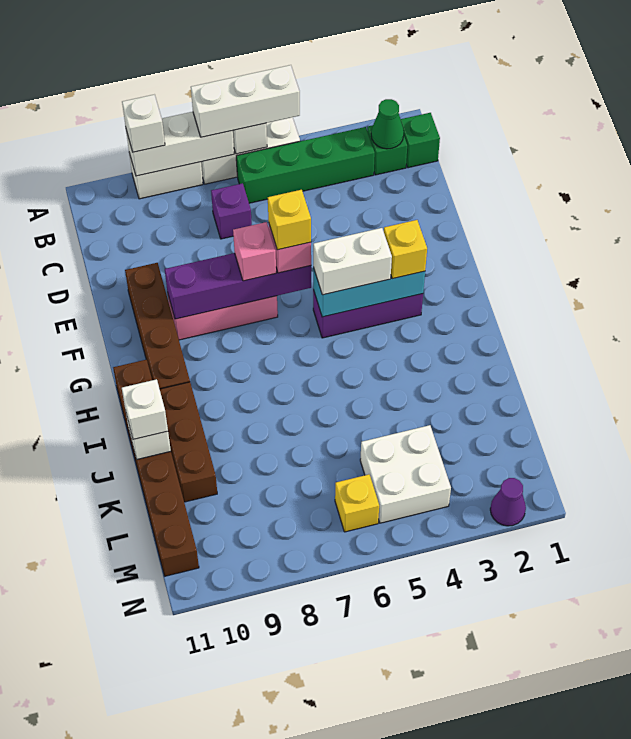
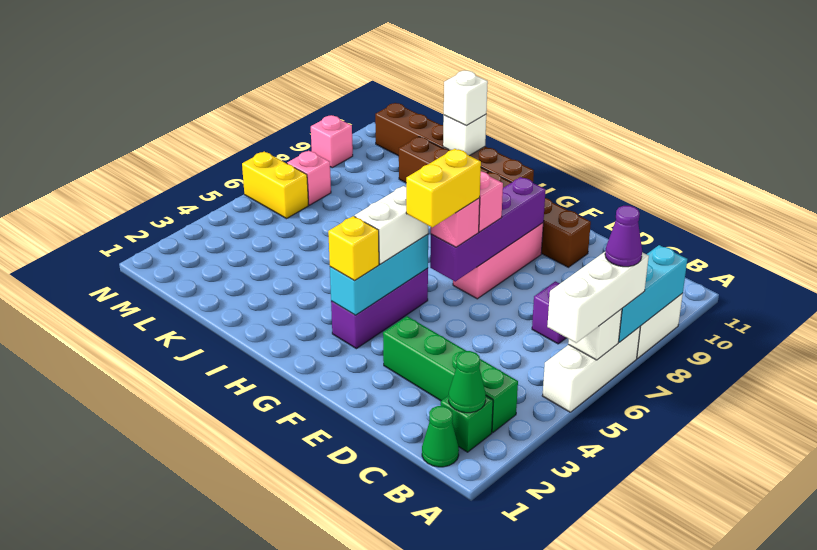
white 1x3 brick [126,112,234,176] -> cyan 1x3 brick [619,245,687,342]
white 1x1 brick [122,95,165,152] -> none
green 1x1 brick [401,113,440,168] -> green 1x1 cone [422,406,459,467]
green 1x4 brick [236,127,375,203] -> green 1x4 brick turned to [383,316,518,433]
yellow 1x1 brick [268,190,311,250] -> yellow 1x2 brick [406,149,481,227]
white 2x2 brick [360,425,451,523] -> none
yellow 1x1 brick [335,474,379,532] -> yellow 1x2 brick [242,151,309,219]
none -> pink 1x1 brick [287,151,331,205]
purple 1x1 cone [490,478,526,526] -> purple 1x1 cone moved to [605,206,642,267]
none -> pink 1x1 brick [311,115,353,168]

